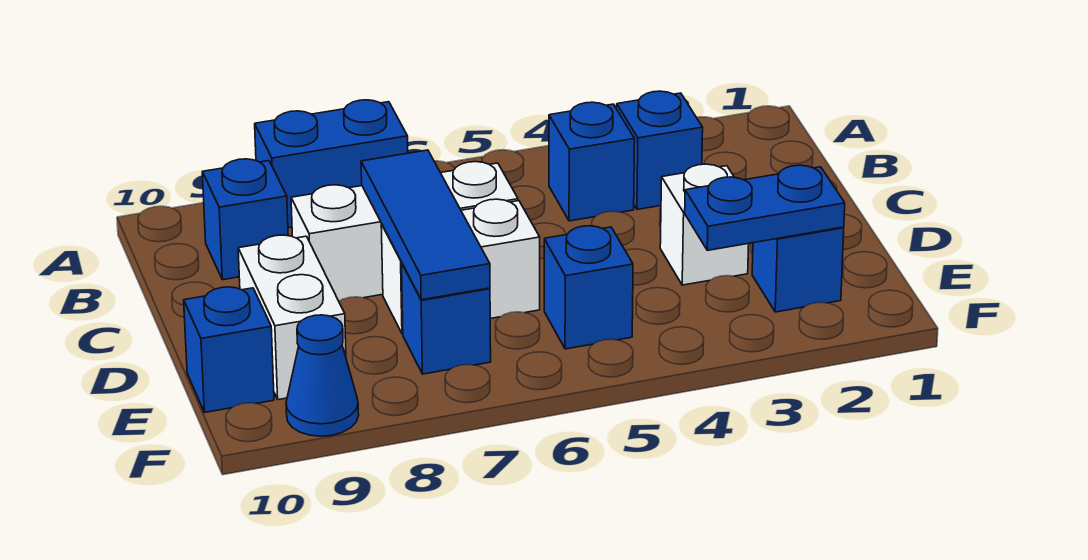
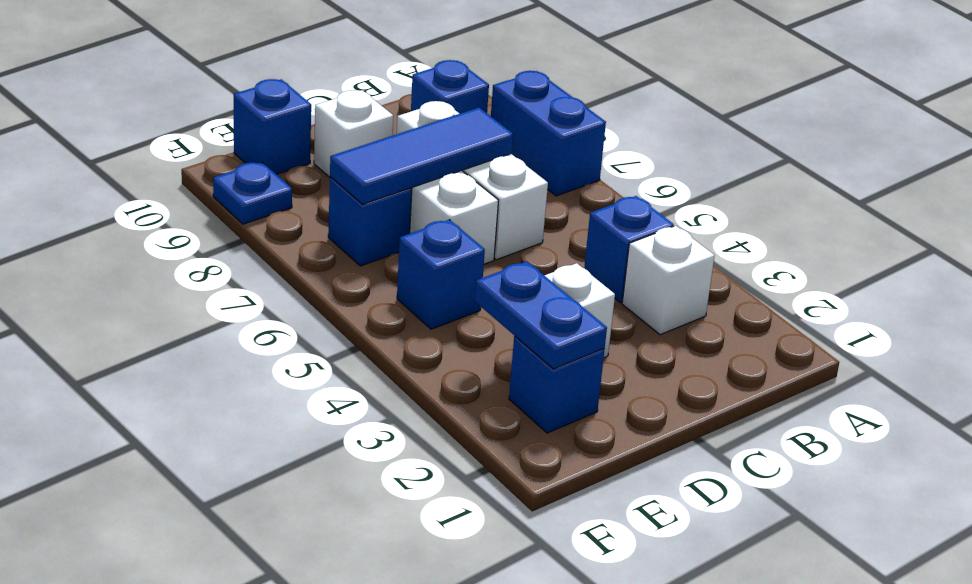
blue 1x1 brick [617,91,703,209] -> white 1x1 brick [622,226,715,335]
white 1x2 brick [238,235,346,400] -> white 1x1 brick [314,90,393,177]
blue 1x1 cone [286,315,359,436] -> blue 1x1 plate [213,162,292,224]

